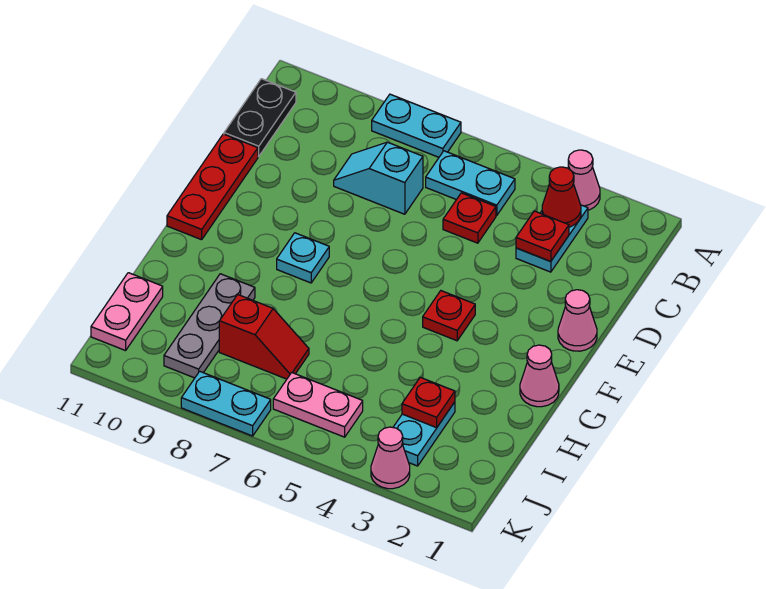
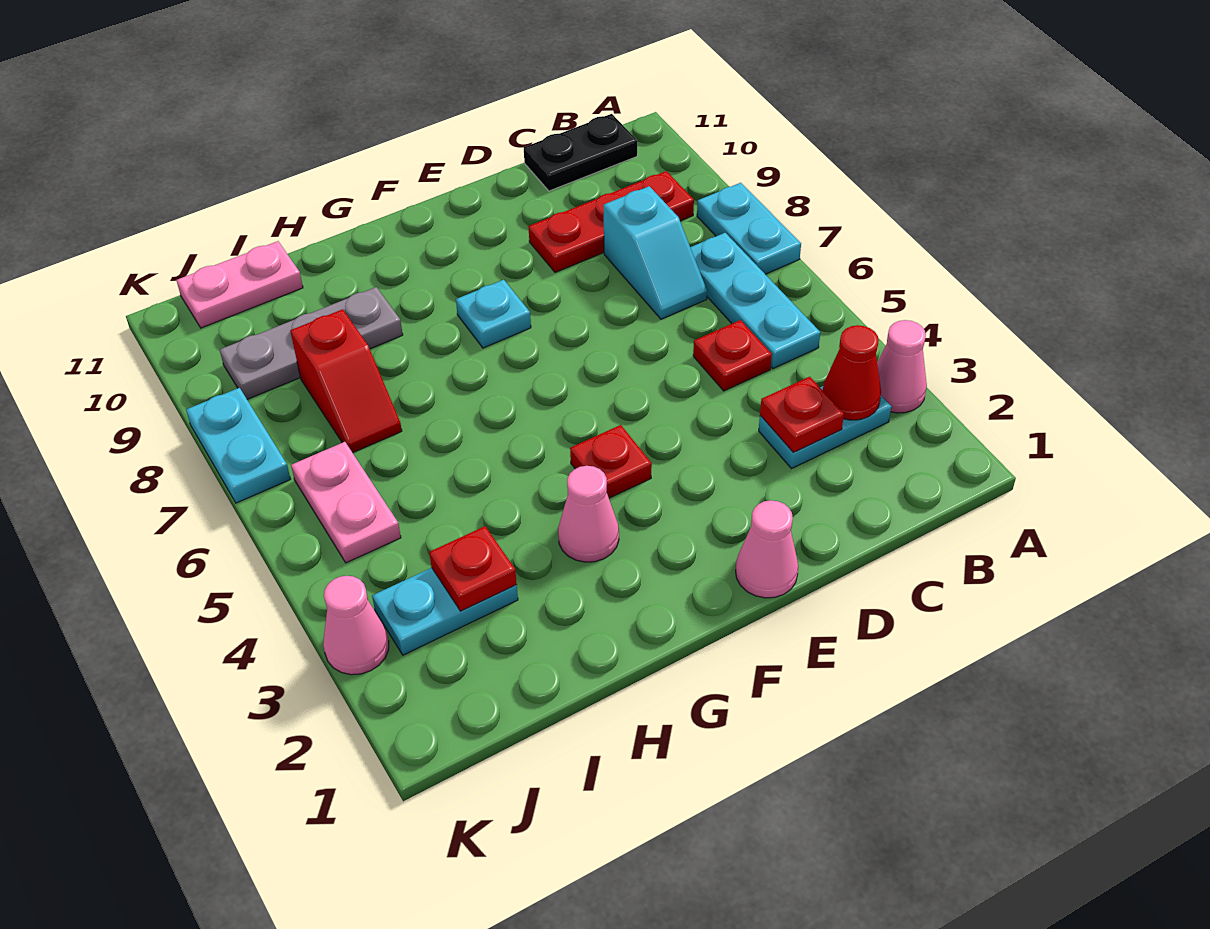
cyan 1x2 plate [426,151,515,215] -> cyan 1x3 plate [690,233,820,368]
cyan 1x2 slope [334,142,423,214] -> cyan 1x2 slope turned to [603,186,707,319]
red 1x3 plate [167,134,258,240] -> red 1x3 plate moved to [528,171,694,272]
pink 1x1 cone [520,345,559,407] -> pink 1x1 cone moved to [558,466,619,562]

